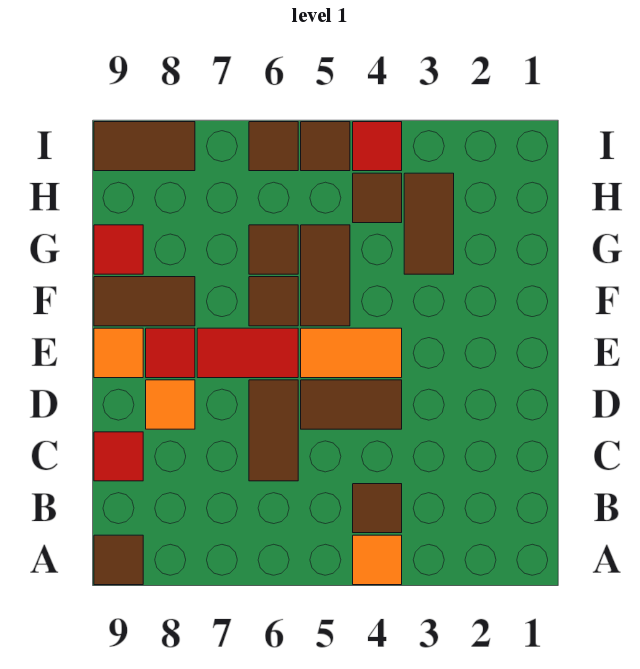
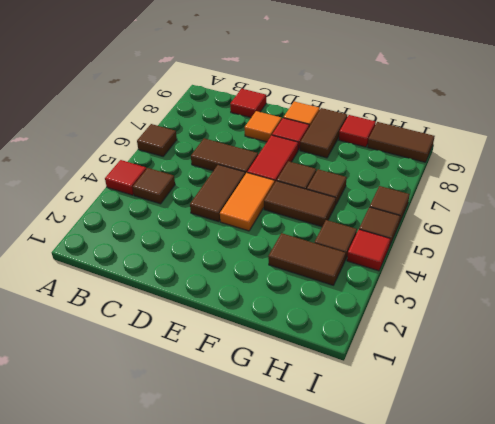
orange 1x1 tile [353,535,402,585] -> red 1x1 tile [105,160,146,195]
brown 1x1 tile [94,535,143,585] -> brown 1x1 tile moved to [137,124,177,156]
brown 1x2 tile [94,122,195,171] -> brown 1x2 tile turned to [368,122,435,162]

